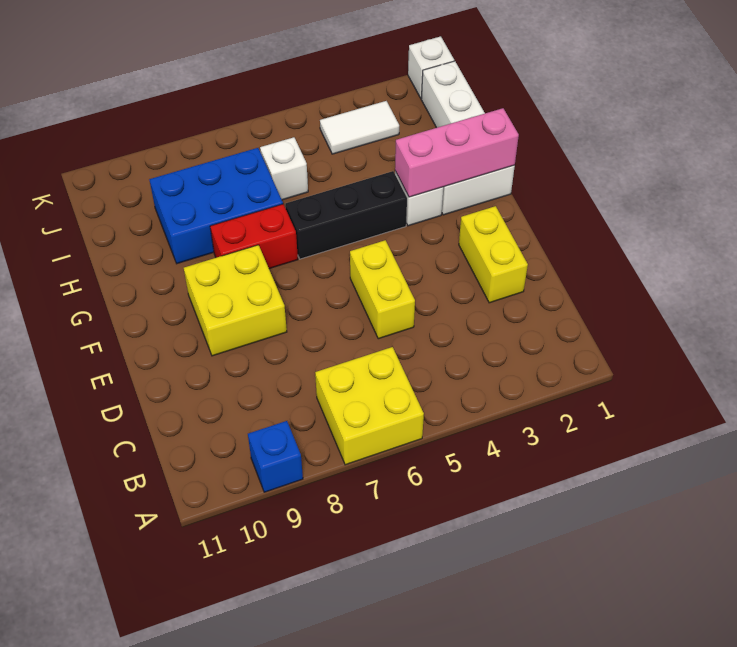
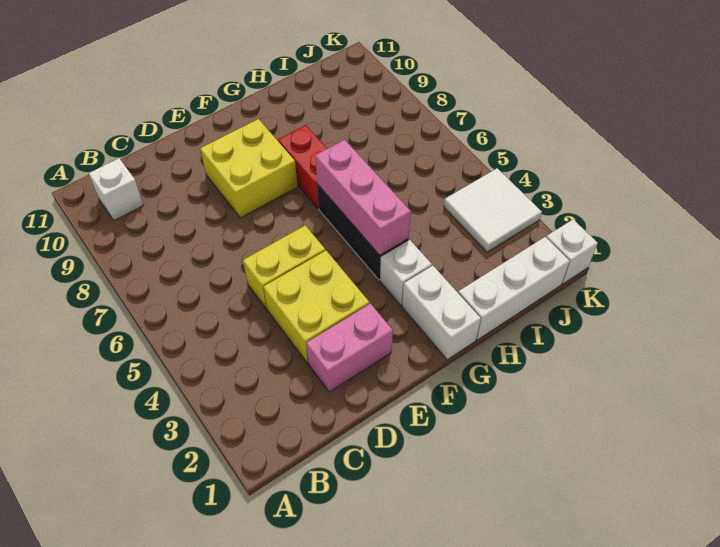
yellow 2x2 brick [315,347,424,465] -> yellow 2x2 brick moved to [263,251,369,363]
blue 1x1 brick [248,421,303,492] -> none
yellow 1x2 brick [459,206,528,303] -> pink 1x2 brick [306,304,393,392]
pink 1x3 brick [395,108,519,197] -> pink 1x3 brick moved to [315,140,411,255]
blue 2x3 brick [149,148,283,264] -> none
white 1x1 brick [260,137,308,200] -> white 1x1 brick moved to [89,158,143,221]
white 1x2 tile [320,101,399,154] -> white 2x2 tile [444,168,542,252]

